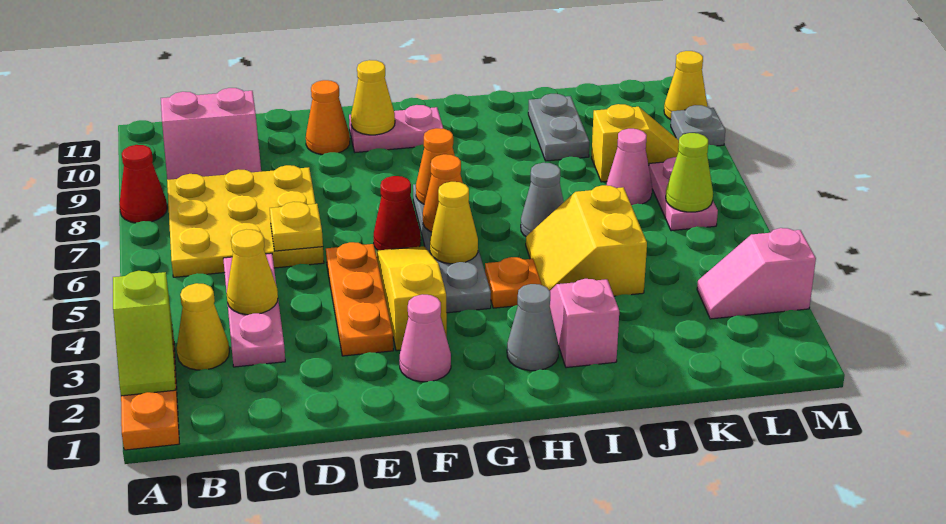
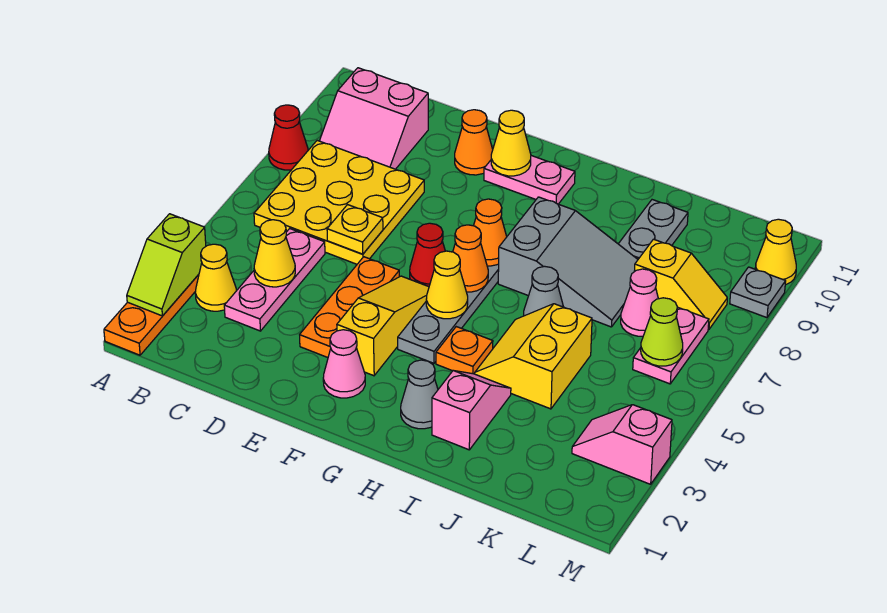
none -> grey 2x3 slope [498,197,638,327]

